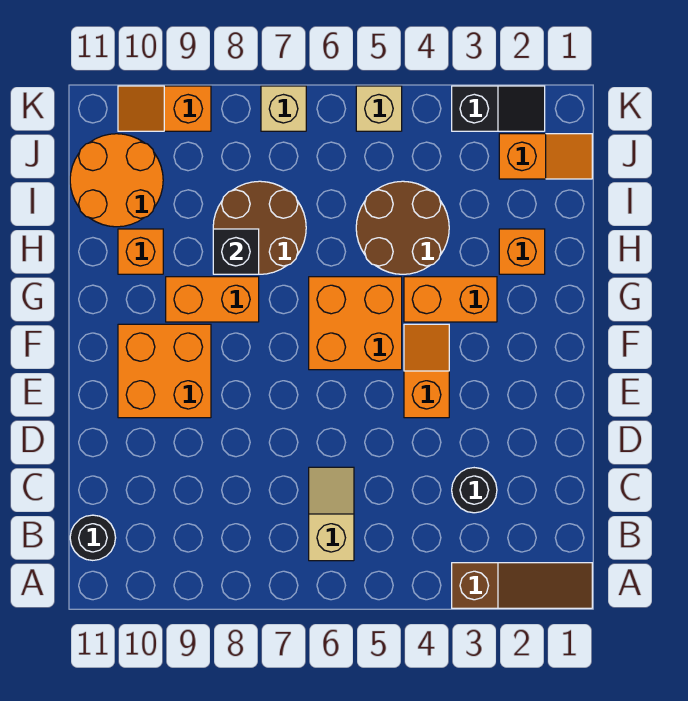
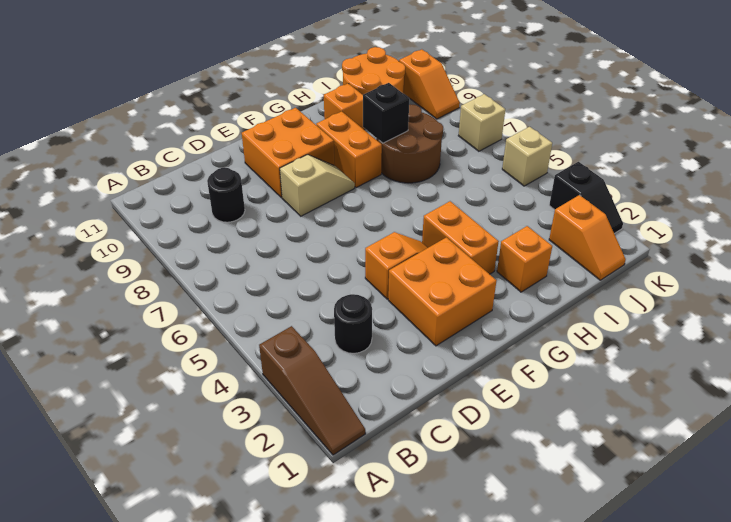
tan 1x2 slope [309,467,354,561] -> tan 1x2 slope moved to [280,155,355,216]
black 1x1 round brick [70,515,116,560] -> black 1x1 round brick moved to [207,168,245,222]
orange 2x2 brick [309,277,402,370] -> orange 2x2 brick moved to [388,237,496,346]
brown 2x2 round brick [356,181,449,274] -> none
orange 1x2 slope [118,86,211,131] -> orange 1x2 slope turned to [399,49,460,119]

